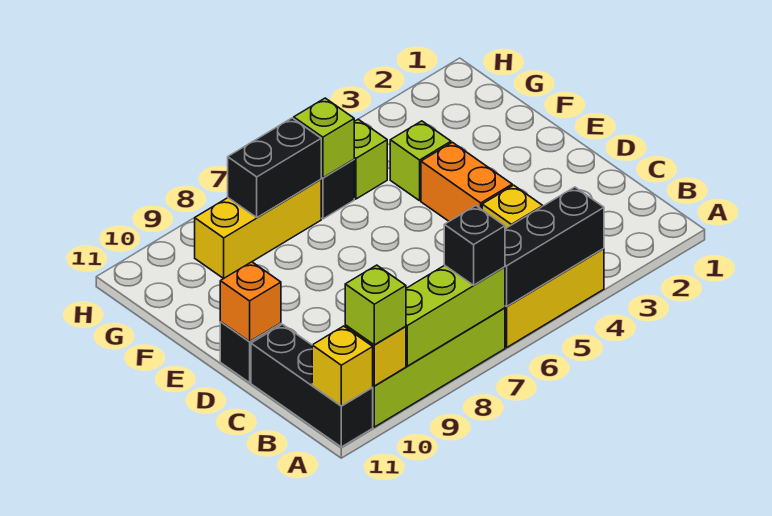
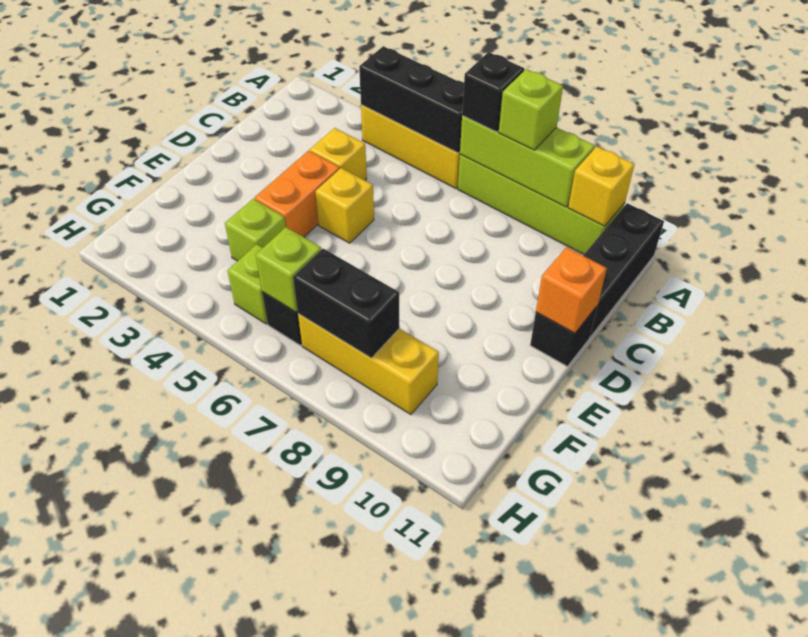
lime 1x1 brick [345,265,406,345] -> lime 1x1 brick moved to [499,69,563,150]
yellow 1x1 brick [312,326,373,406] -> yellow 1x1 brick moved to [315,168,374,243]

